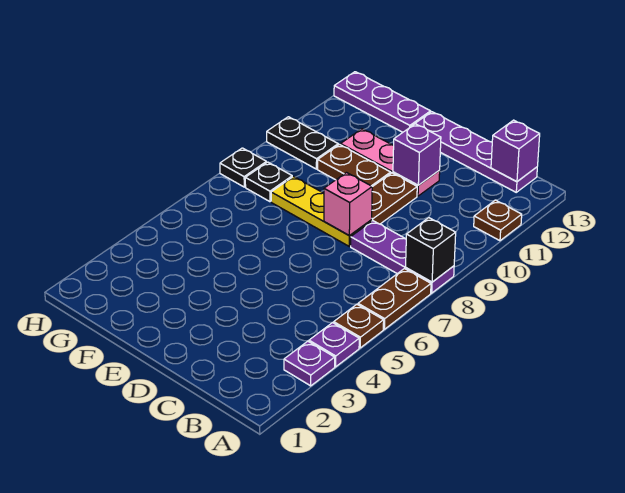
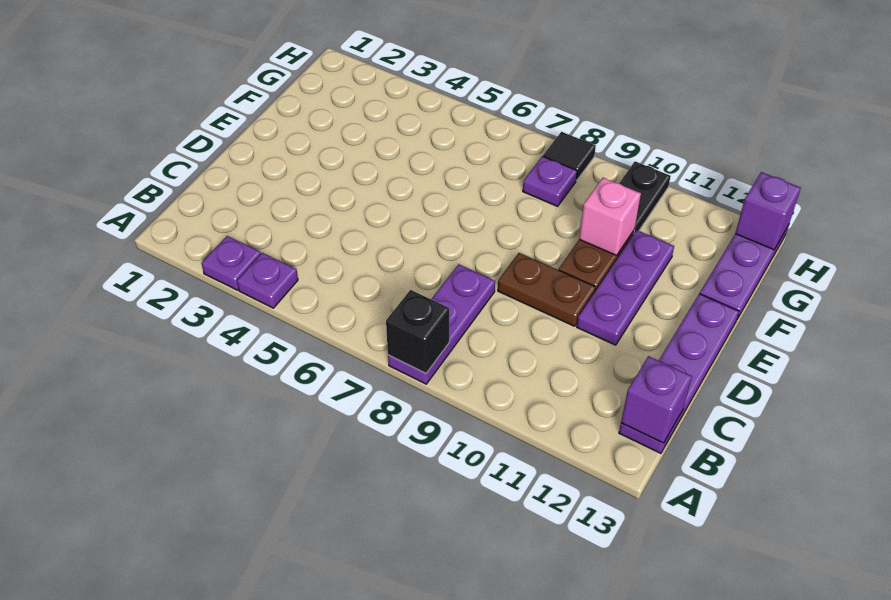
brown 1x1 plate [334,304,384,348] -> none
brown 1x2 plate [358,269,431,329] -> none
brown 1x1 plate [474,200,522,241] -> none
yellow 1x3 plate [271,177,372,246] -> none
pink 1x1 brick [324,173,372,236] -> pink 1x1 brick moved to [579,178,641,255]
pink 1x3 plate [341,129,440,196] -> purple 1x3 plate [577,230,674,345]
purple 1x1 brick [393,124,441,185] -> purple 1x1 brick moved to [735,172,801,250]
black 1x1 plate [245,162,292,202] -> purple 1x1 plate [523,156,577,206]
black 1x1 plate [220,148,267,187] -> black 1x1 tile [543,132,596,181]

